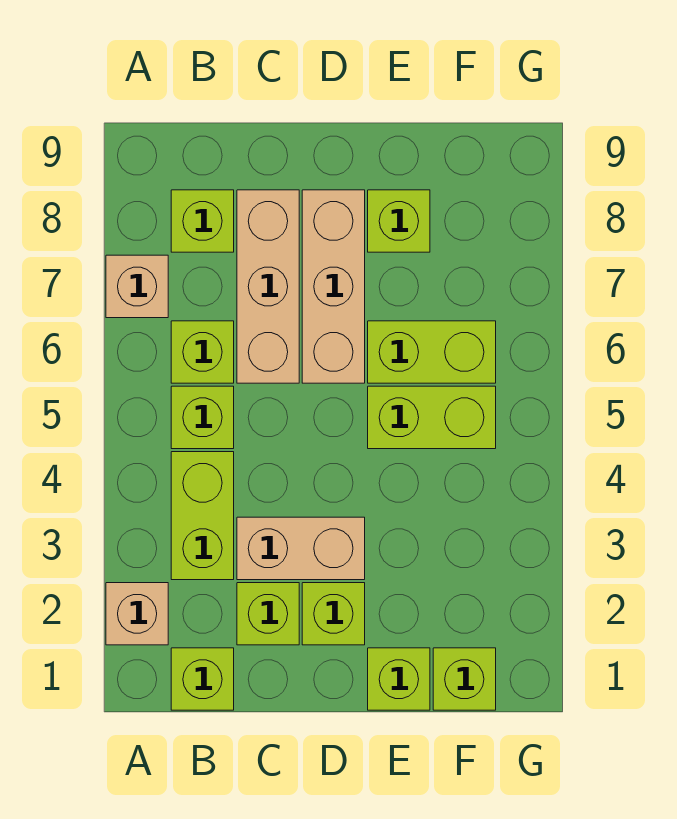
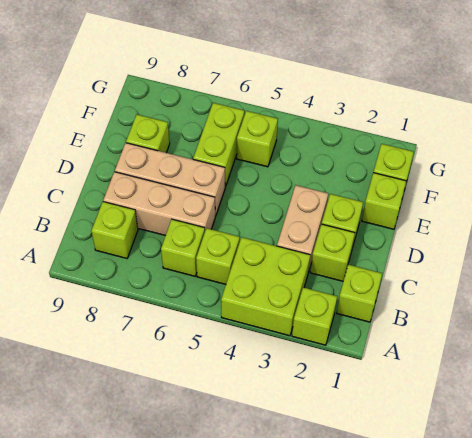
tan 1x1 brick [106,583,168,645] -> lime 1x1 brick [292,287,337,345]
tan 1x1 brick [106,255,168,318] -> none
lime 1x2 brick [171,452,234,580] -> lime 2x2 brick [221,237,310,336]
lime 1x2 brick [368,386,496,449] -> lime 1x1 brick [237,111,278,167]

